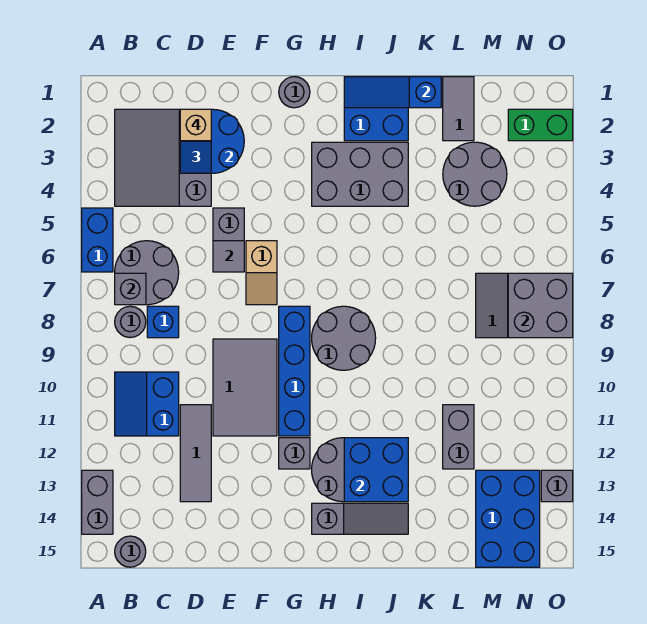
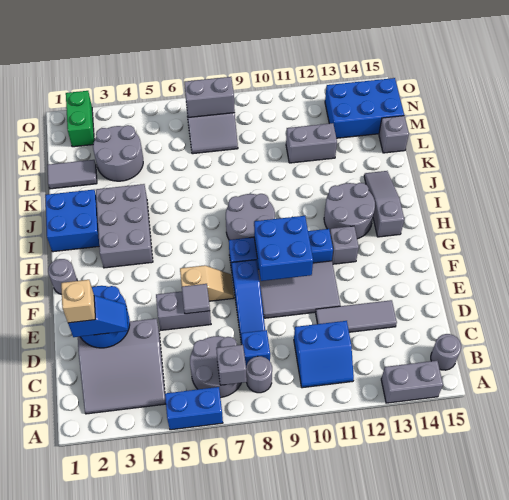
blue 1x3 slope [344,77,441,108] -> blue 1x3 slope moved to [232,260,265,344]
blue 2x2 brick [344,438,408,502] -> blue 2x2 brick moved to [254,216,313,281]
grey 2x2 brick [508,273,573,338] -> grey 1x2 brick [184,77,235,117]
grey 1x1 brick [541,470,573,502] -> grey 1x1 brick moved to [379,116,409,153]

